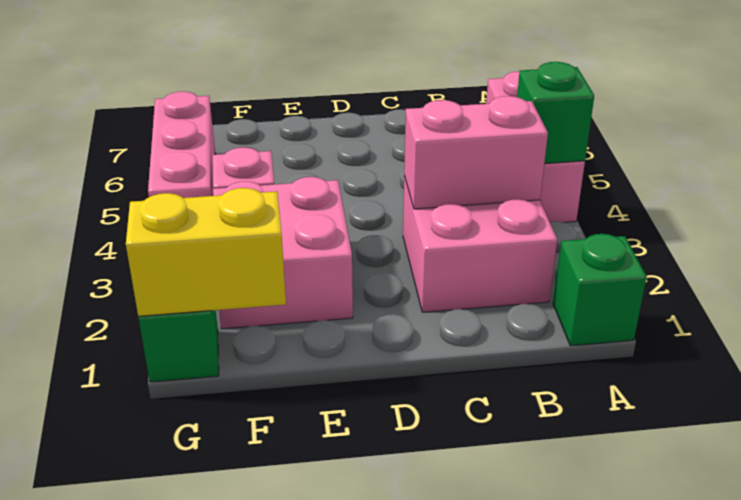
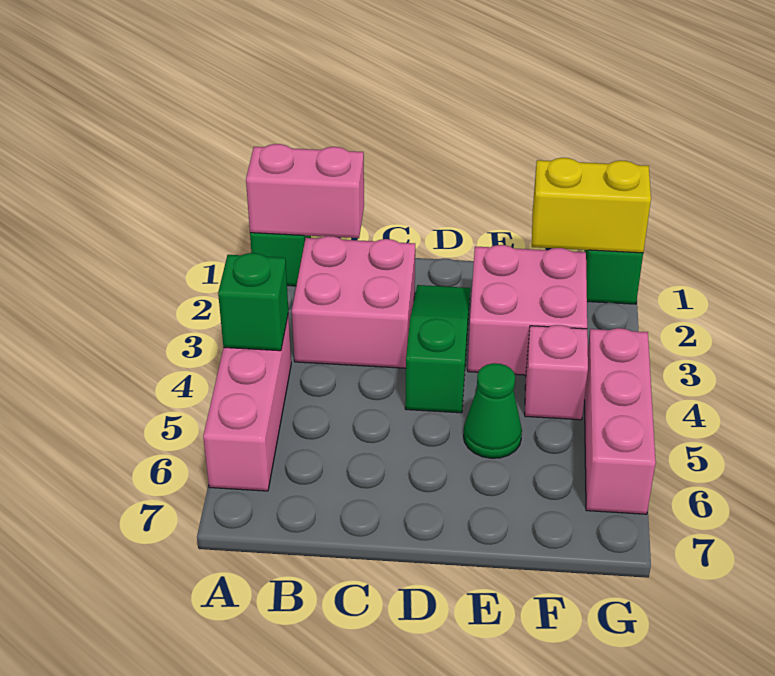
pink 1x2 brick [404,96,548,209] -> pink 1x2 brick moved to [246,144,364,238]
none -> green 1x3 slope [405,285,470,413]
none -> green 1x1 cone [464,363,522,458]

